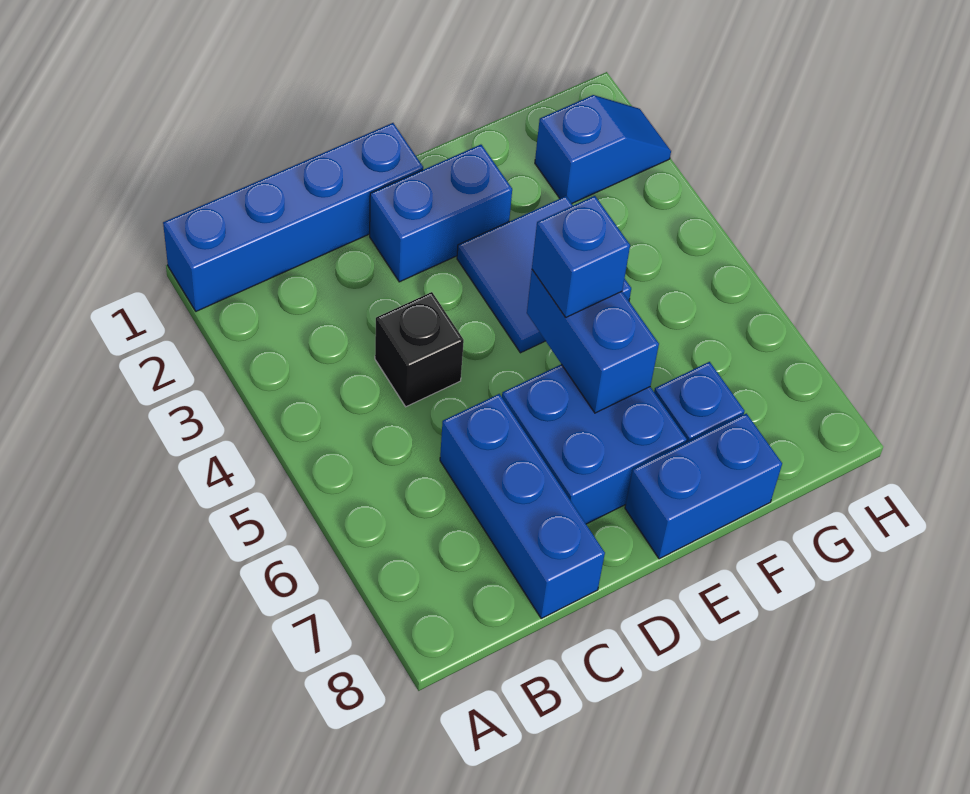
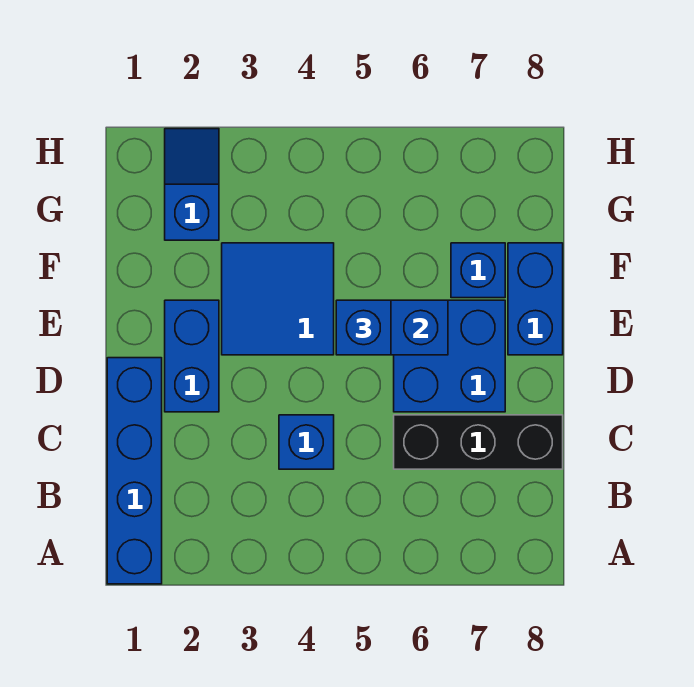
black 1x1 brick [375,292,464,407] -> blue 1x1 brick [279,415,334,469]
blue 1x3 brick [440,394,605,618] -> black 1x3 brick [394,415,563,469]

